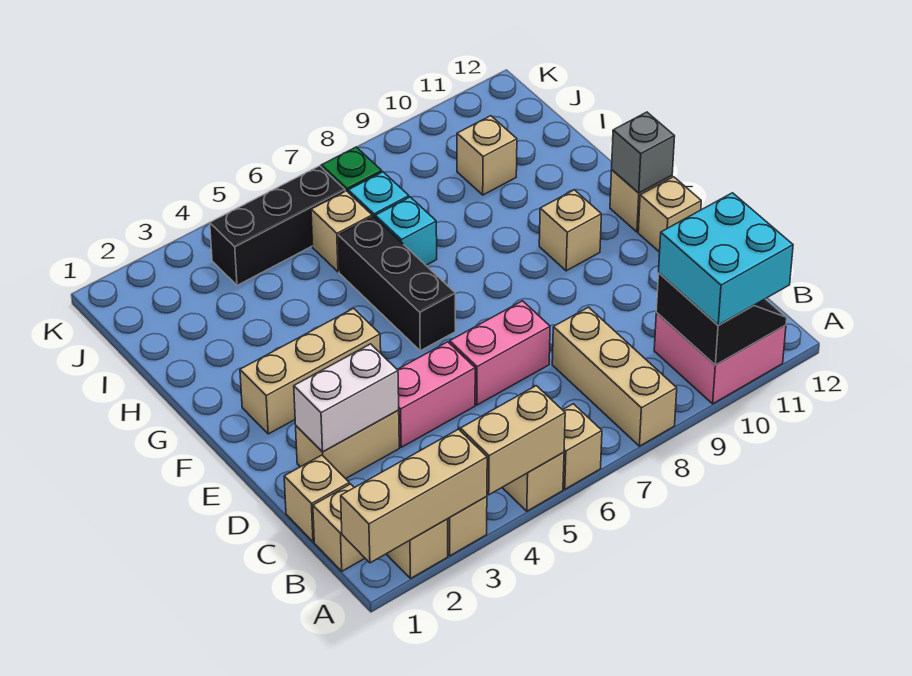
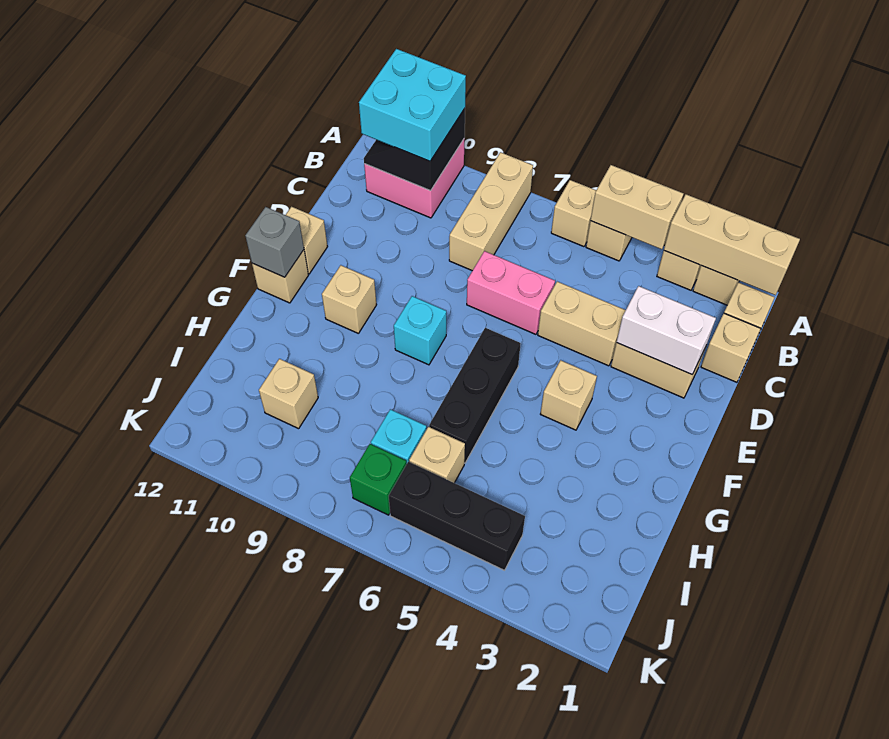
pink 1x2 brick [397,342,475,447] -> tan 1x2 brick [538,282,626,366]
tan 1x3 brick [240,308,381,434] -> tan 1x1 brick [541,360,597,430]
cyan 1x1 brick [375,197,437,265] -> cyan 1x1 brick moved to [394,296,446,365]

